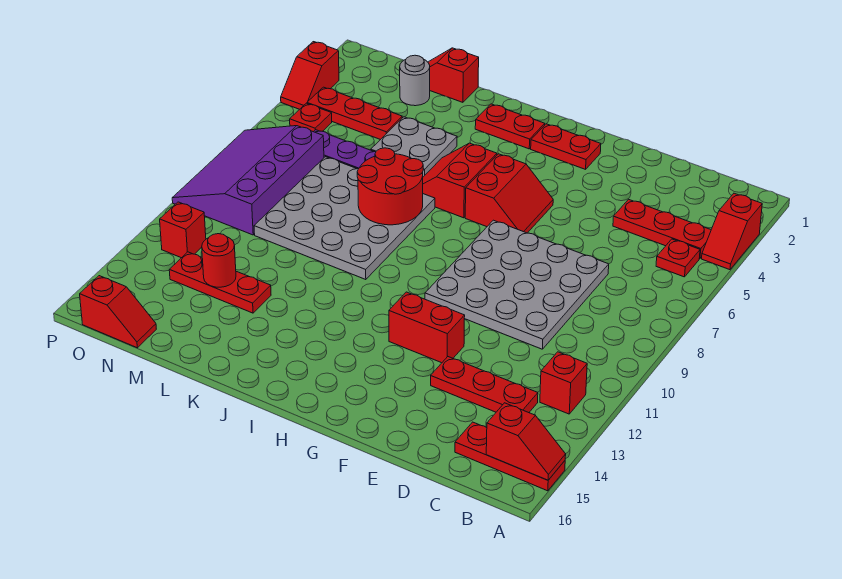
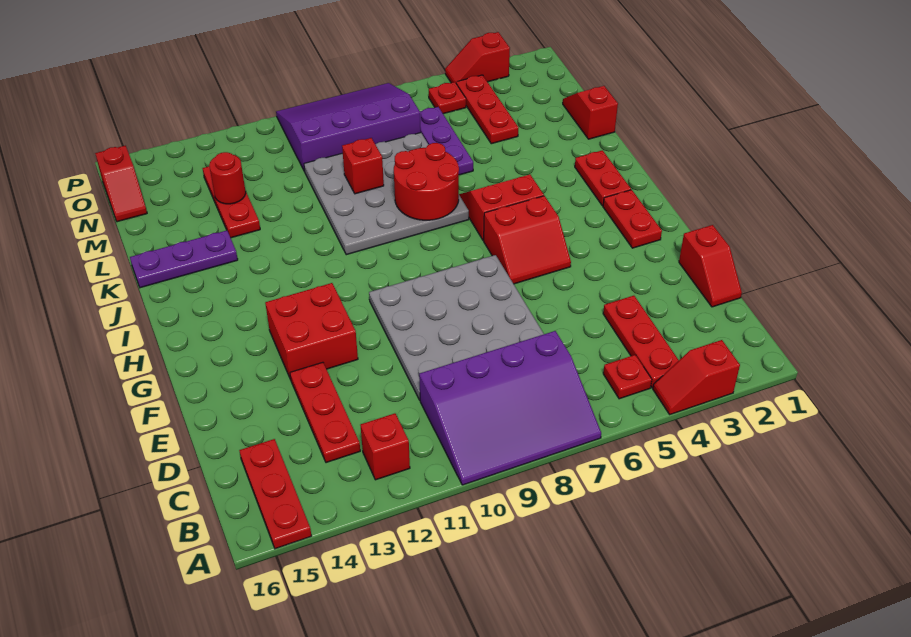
none -> purple 3x4 slope [419,331,601,485]
red 1x2 slope [486,403,566,480] -> red 1x2 slope moved to [679,225,742,307]
red 1x2 brick [389,292,465,363] -> red 2x2 brick [265,283,358,380]
grey 2x2 plate [371,117,457,177] -> none
none -> purple 1x3 plate [130,230,238,288]
grey 1x1 round brick [400,55,430,106] -> none
red 1x1 brick [160,202,206,258] -> red 1x1 brick moved to [342,138,384,194]

